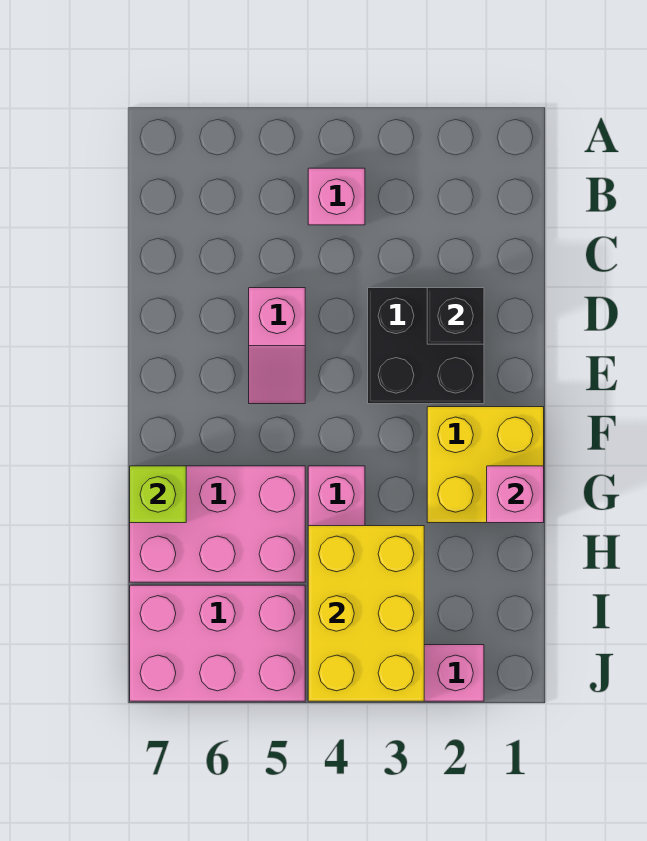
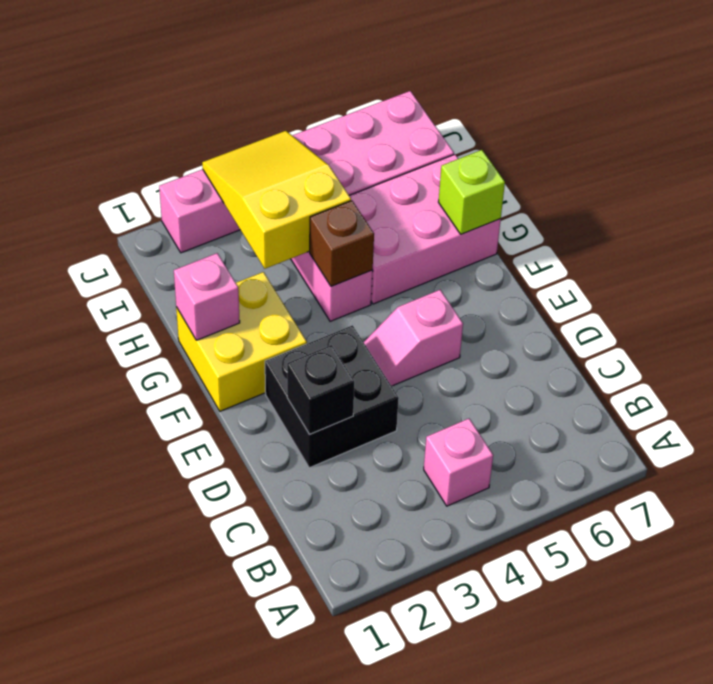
pink 1x2 slope [249,288,305,404] -> pink 1x2 slope turned to [364,290,463,386]
none -> brown 1x1 brick [310,201,374,286]
yellow 2x3 brick [308,526,424,701] -> yellow 2x3 slope [202,131,351,269]

